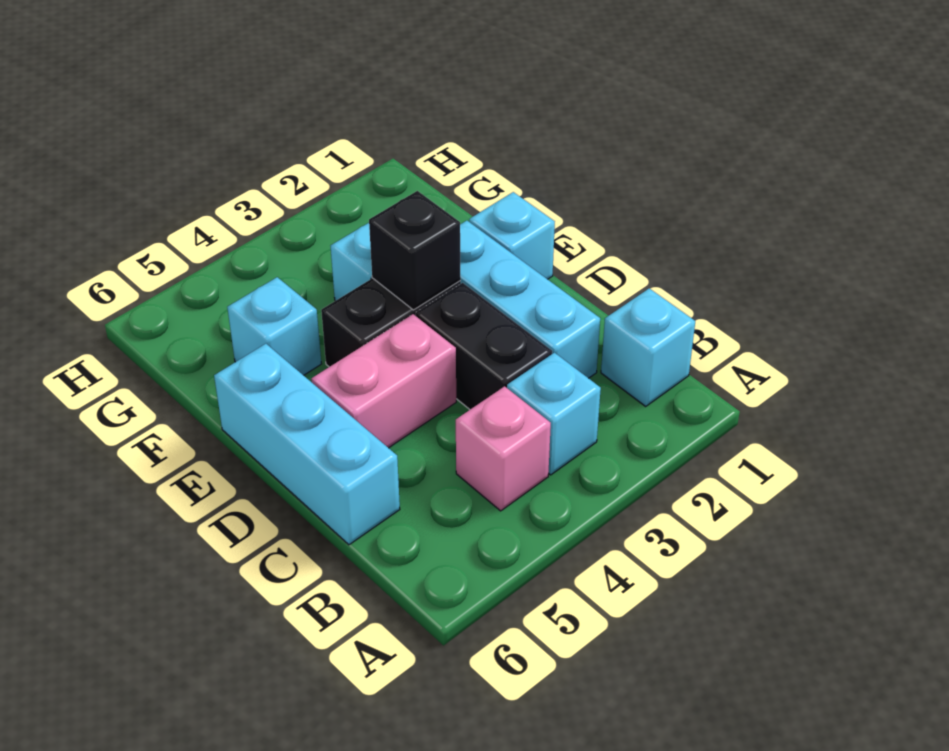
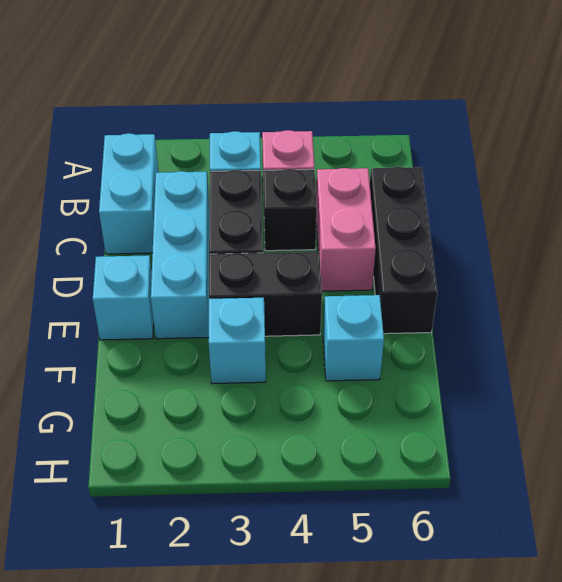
cyan 1x1 brick [601,288,695,406] -> cyan 1x2 brick [99,133,159,254]
cyan 1x3 brick [214,344,400,545] -> black 1x3 brick [370,167,437,334]
pink 1x2 brick [312,314,456,448] -> pink 1x2 brick turned to [316,168,376,291]
black 1x1 brick [369,191,461,310] -> black 1x1 brick moved to [263,169,317,251]

